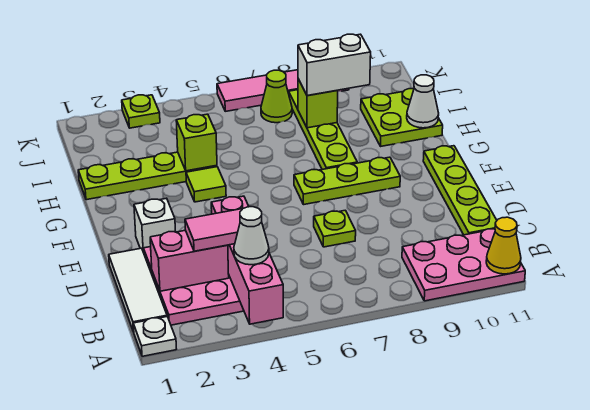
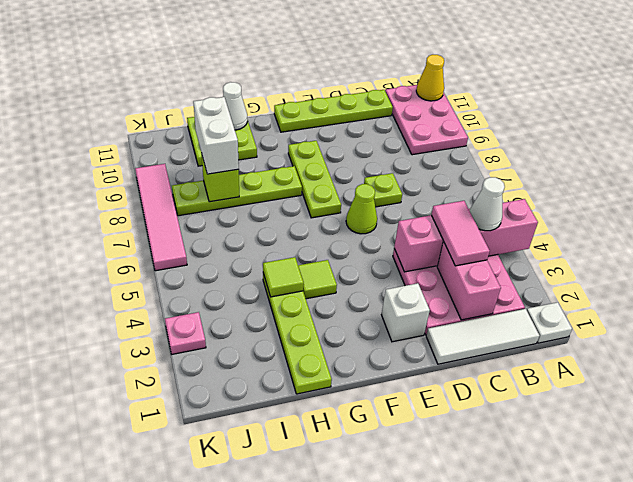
lime 1x1 brick [176,114,217,171] -> lime 1x1 tile [263,257,304,297]
lime 1x1 cone [261,70,292,123] -> lime 1x1 cone moved to [346,184,377,234]
lime 1x1 plate [122,95,160,128] -> pink 1x1 plate [165,312,206,354]

